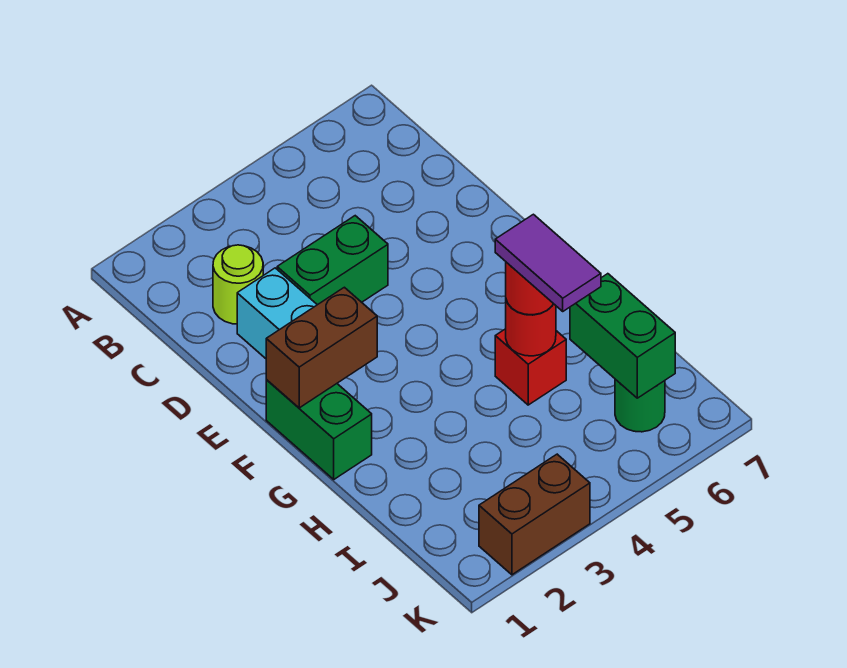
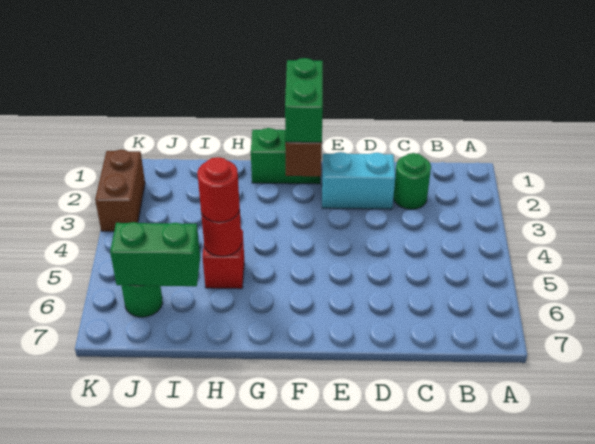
lime 1x1 round brick [213,245,263,324] -> green 1x1 round brick [393,153,431,209]
green 1x2 brick [277,216,388,305] -> green 1x2 brick moved to [285,58,323,142]
purple 1x2 tile [495,214,601,311] -> none

